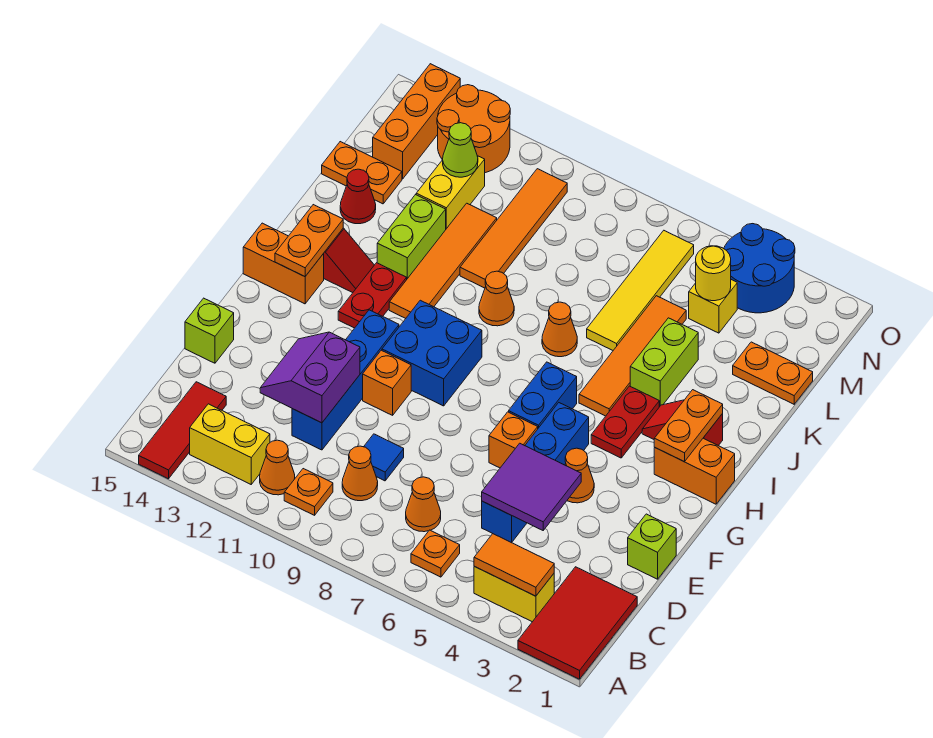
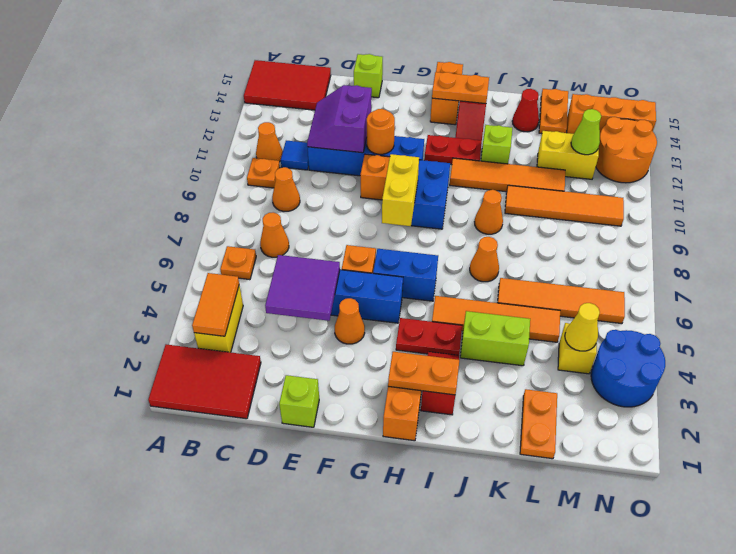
red 1x3 tile [139,382,226,479] -> red 2x3 tile [244,60,331,110]
yellow 1x2 brick [190,404,270,484] -> yellow 1x2 brick moved to [382,154,419,226]
blue 1x1 tile [364,434,404,481] -> blue 1x1 tile moved to [281,141,309,170]
purple 2x2 slope [260,332,360,423] -> purple 2x2 slope turned to [307,85,372,153]
none -> orange 1x1 round brick [367,109,395,154]
lime 1x2 brick [377,195,446,279] -> lime 1x1 brick [481,125,512,164]
yellow 1x4 tile [587,231,694,350] -> orange 1x4 tile [498,278,625,324]
yellow 1x1 round brick [696,246,731,301] -> yellow 1x1 cone [565,303,600,351]

